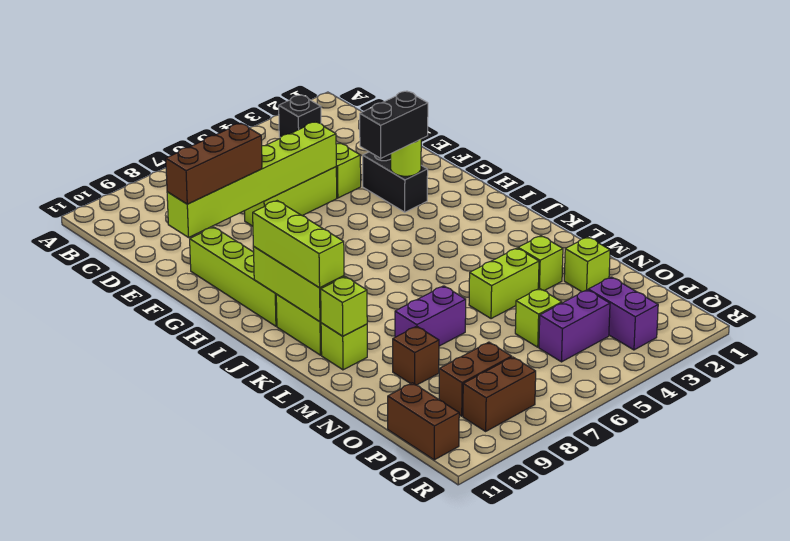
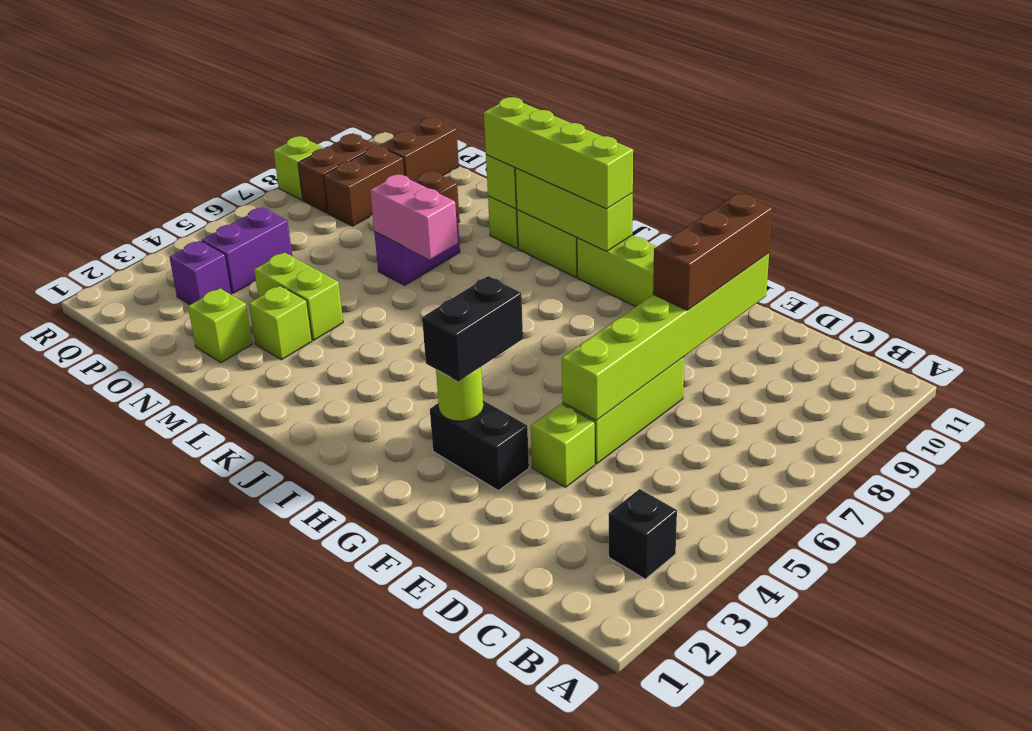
lime 1x3 brick [253,201,344,288] -> lime 1x4 brick [484,97,633,209]
none -> pink 1x2 brick [370,174,458,260]
lime 1x2 brick [469,248,539,319] -> lime 1x2 brick turned to [254,252,343,340]
lime 1x1 brick [515,288,562,347] -> lime 1x1 brick moved to [273,136,324,200]
purple 1x2 brick [588,277,658,350] -> purple 1x1 brick [169,241,231,305]
brown 1x2 brick [388,383,459,460] -> brown 1x2 brick turned to [380,117,459,181]

